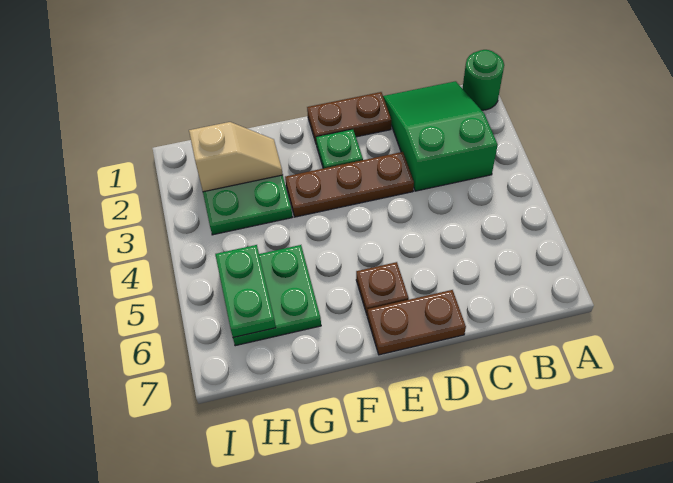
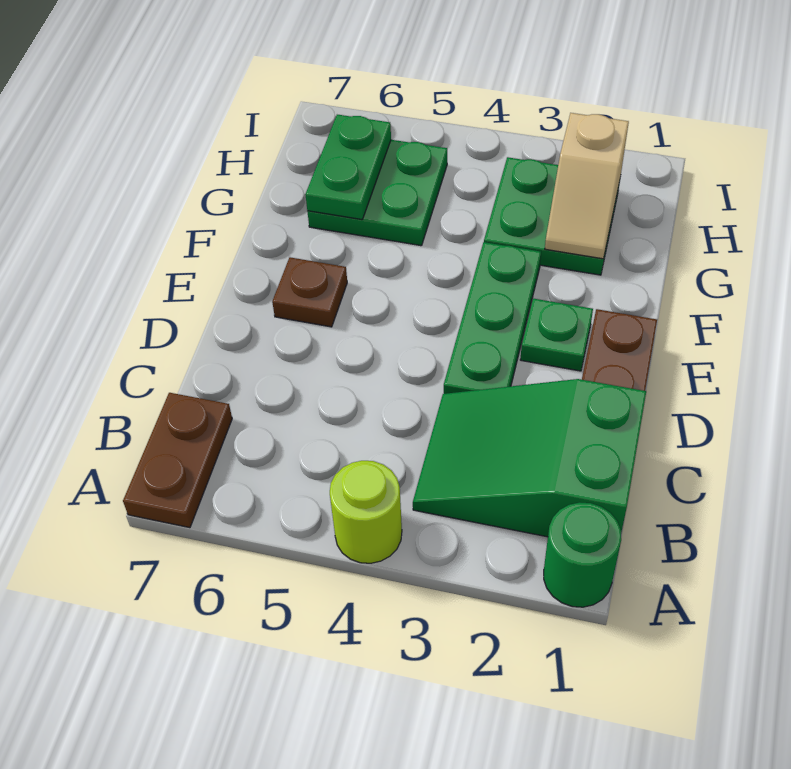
none -> lime 1x1 round brick [330,461,402,563]
green 2x3 slope [383,81,498,191] -> green 2x3 slope turned to [413,379,646,537]
brown 1x3 plate [285,152,414,217] -> green 1x3 plate [444,242,541,394]
brown 1x2 plate [367,290,466,355] -> brown 1x2 plate moved to [123,393,232,528]
green 1x2 plate [215,245,276,337] -> green 1x2 plate turned to [305,115,391,220]

